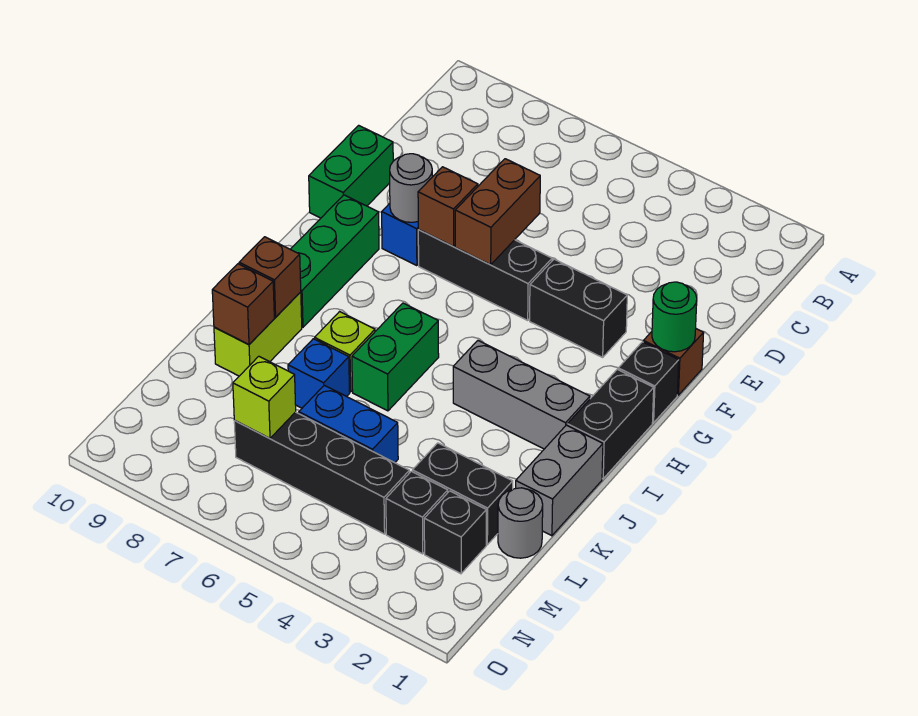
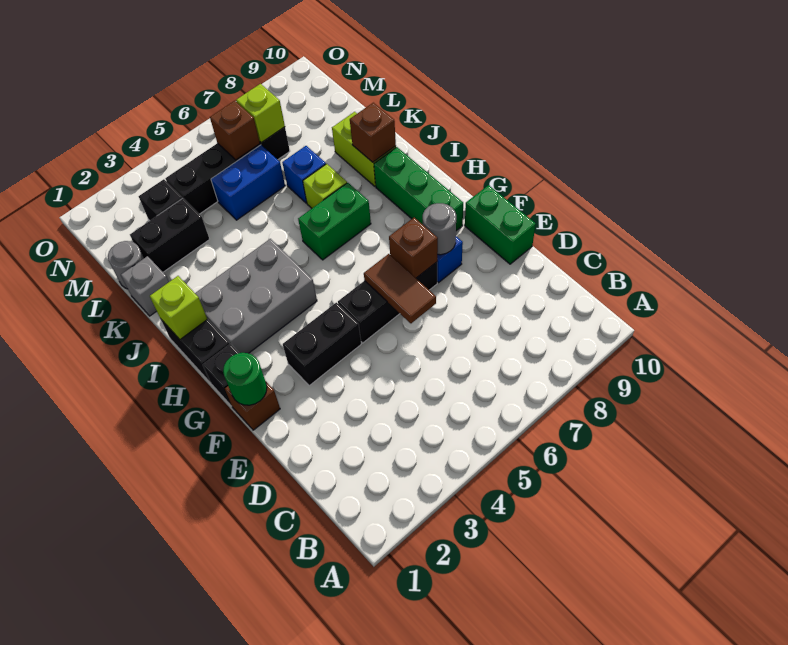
brown 1x2 brick [455,159,540,265] -> brown 1x2 tile [364,254,436,323]
none -> lime 1x1 brick [150,276,207,339]
grey 1x3 brick [453,341,590,449] -> grey 2x3 brick [195,239,317,353]
green 1x2 brick [352,303,439,411] -> green 1x2 brick turned to [298,183,371,260]
grey 1x2 brick [516,425,603,536] -> grey 1x1 brick [121,256,169,316]
brown 1x1 brick [212,264,274,345] -> brown 1x1 brick moved to [210,101,260,160]
black 1x1 brick [424,491,486,574] -> none

